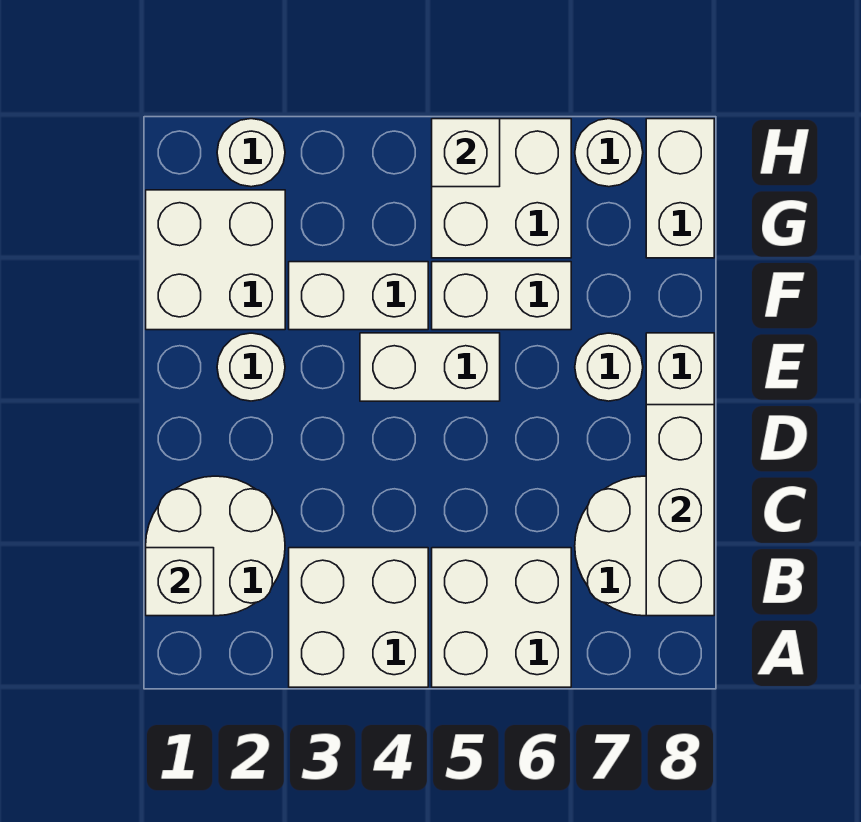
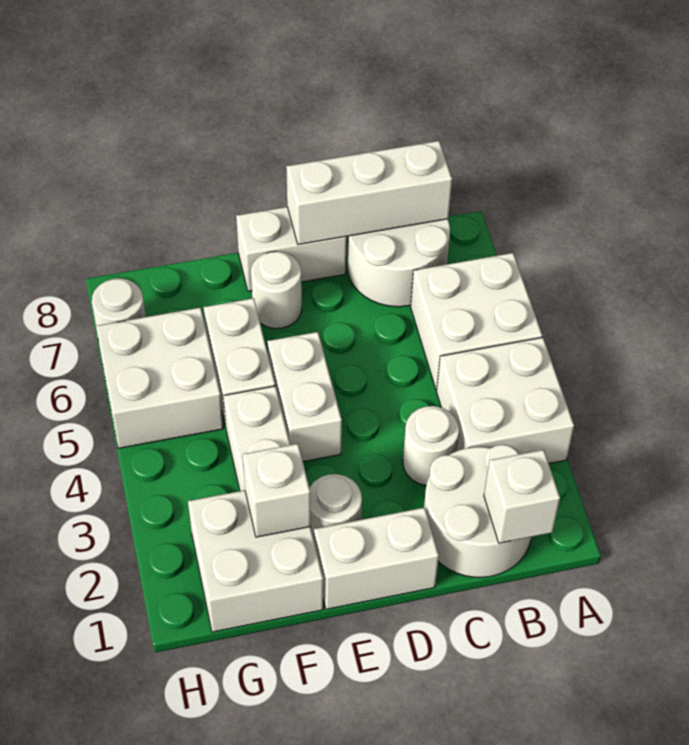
white 1x2 brick [646,119,714,258] -> white 1x2 brick moved to [314,508,439,609]
white 1x1 round brick [217,119,285,187] -> white 1x1 round brick moved to [403,406,459,485]
white 1x1 brick [432,119,500,187] -> white 1x1 brick moved to [243,444,311,537]

